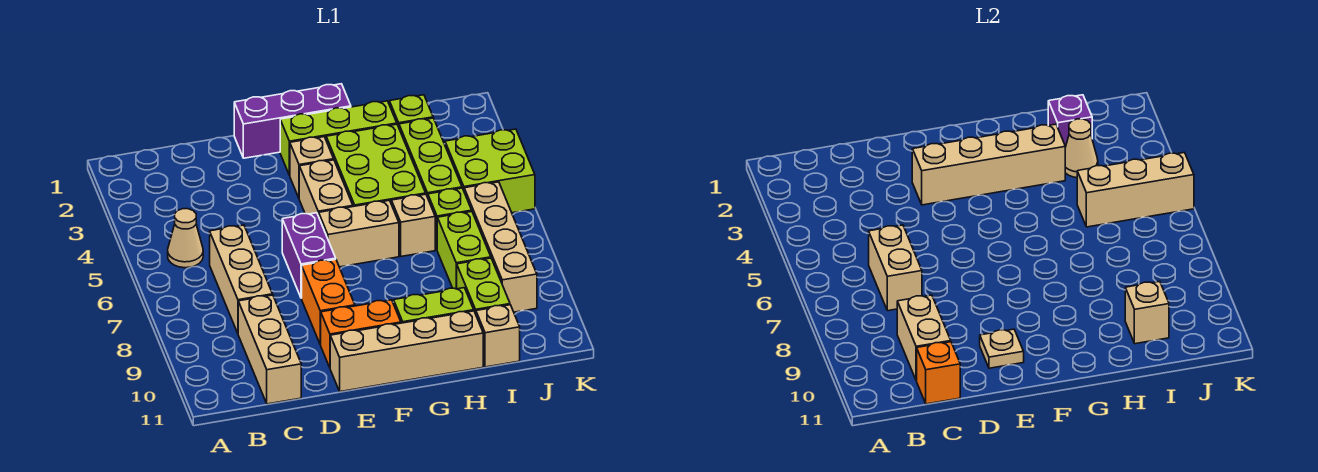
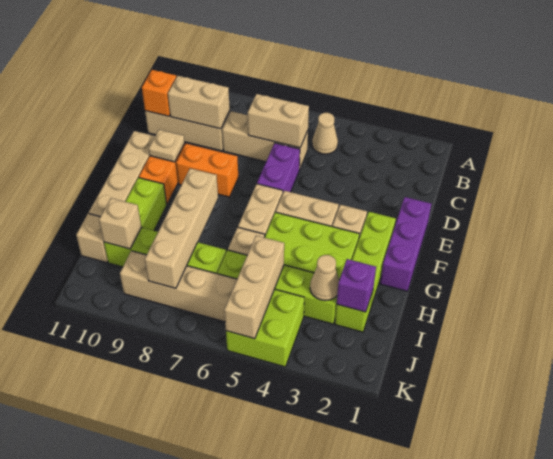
tan 1x4 brick [912,124,1065,205] -> tan 1x4 brick moved to [145,168,218,288]
purple 1x2 brick [282,213,336,298] -> purple 1x2 brick turned to [257,143,300,192]

